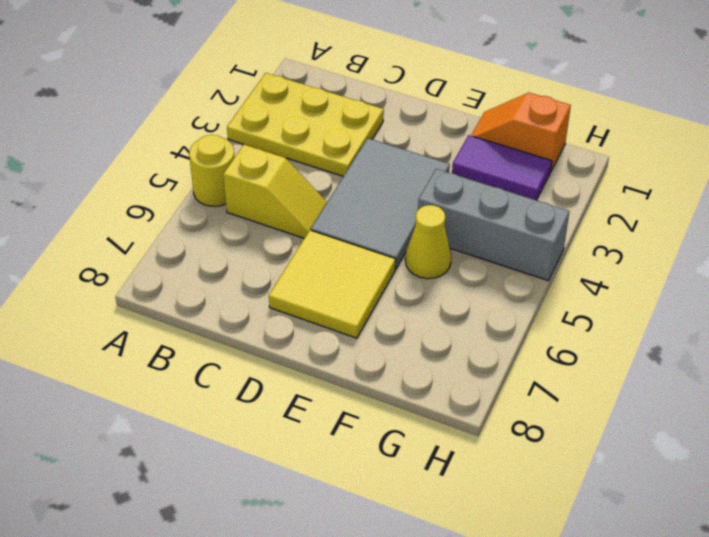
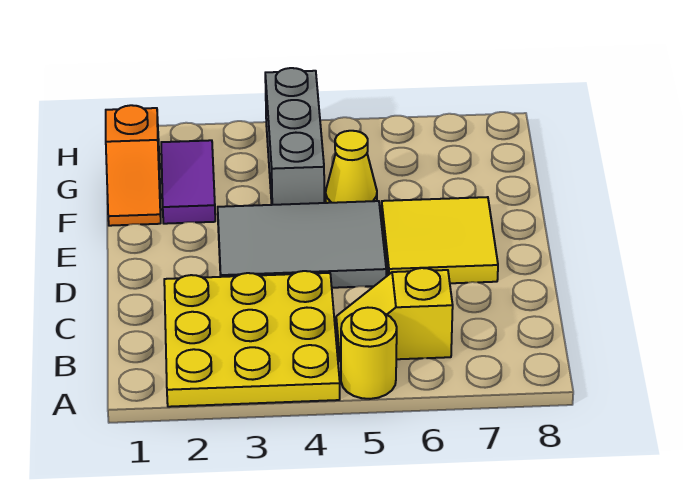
yellow 2x3 plate [227,73,384,176] -> yellow 3x3 plate [164,271,340,407]
yellow 1x2 slope [223,145,327,238] -> yellow 1x2 slope turned to [336,268,453,361]

